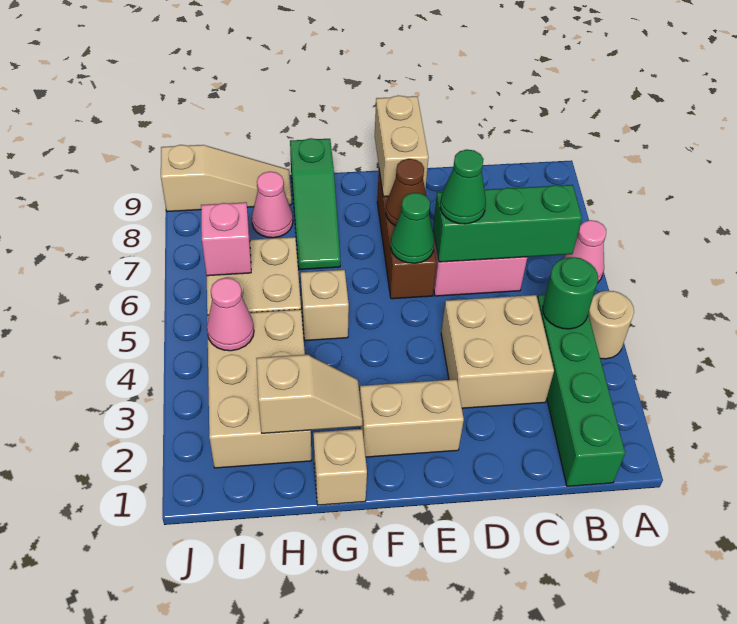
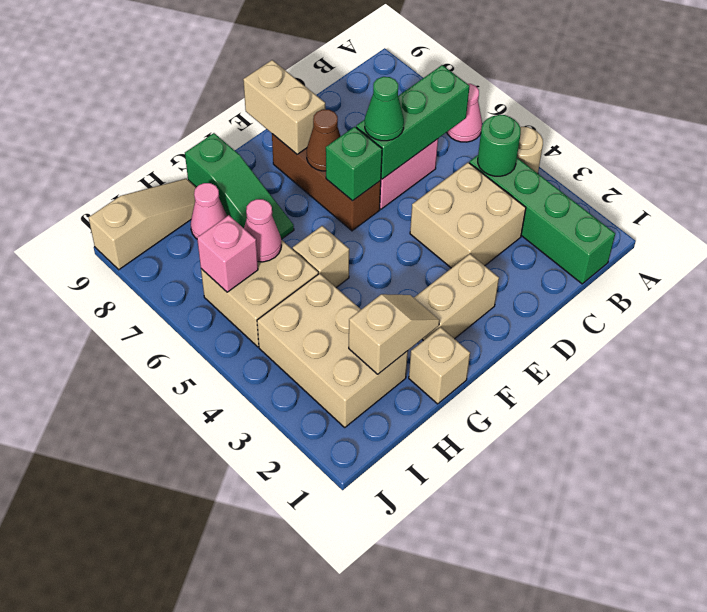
green 1x1 cone [391,193,434,263] -> green 1x1 brick [326,127,382,201]
pink 1x1 cone [207,278,254,351] -> pink 1x1 cone moved to [244,199,281,262]

